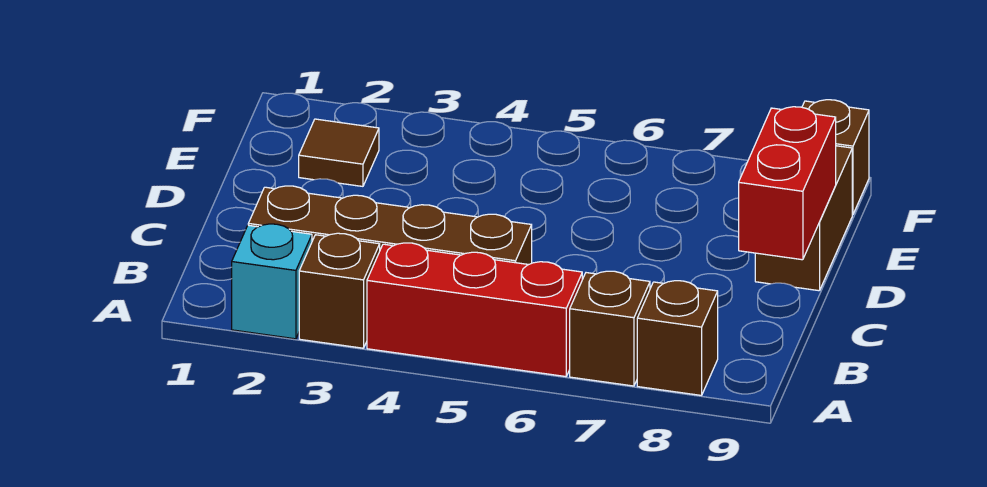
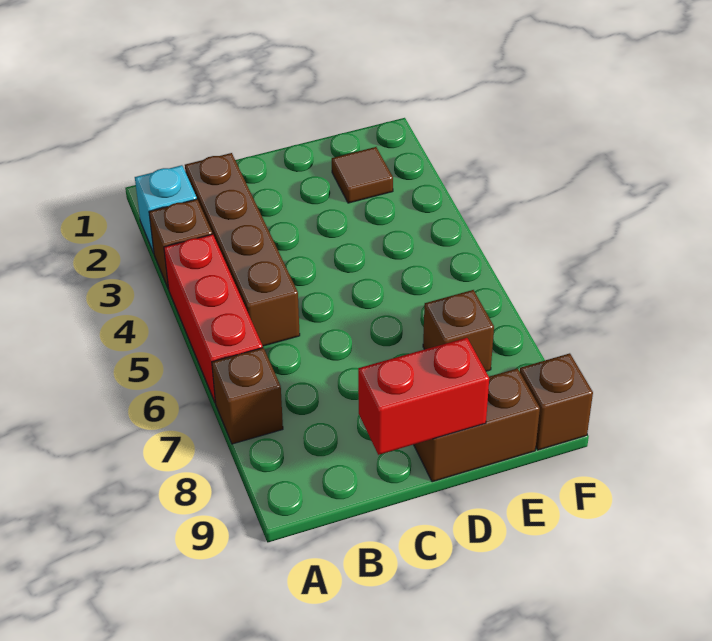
brown 1x1 brick [637,281,718,395] -> brown 1x1 brick moved to [423,290,494,371]

